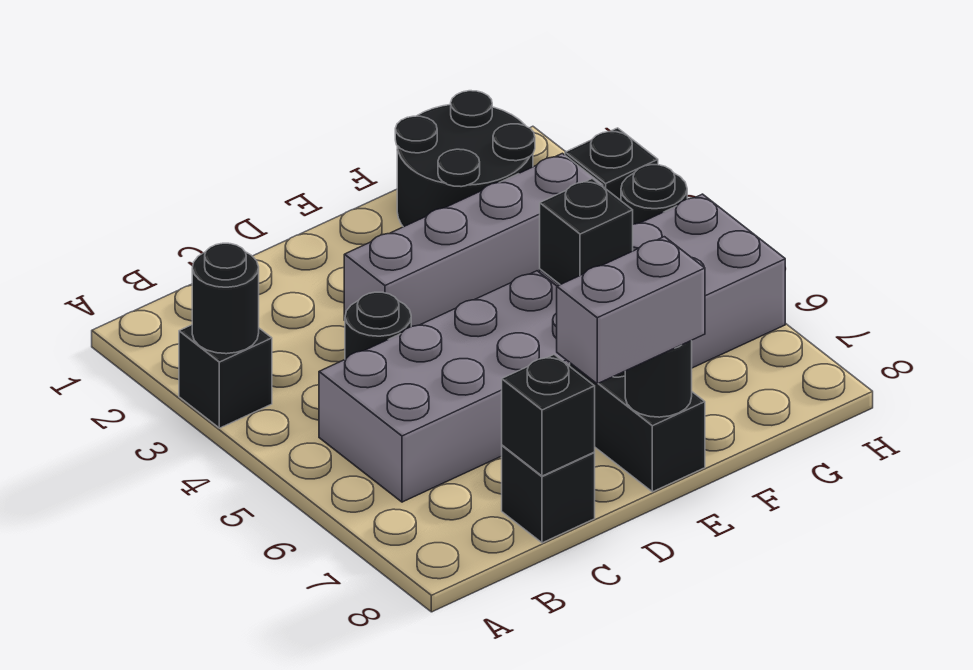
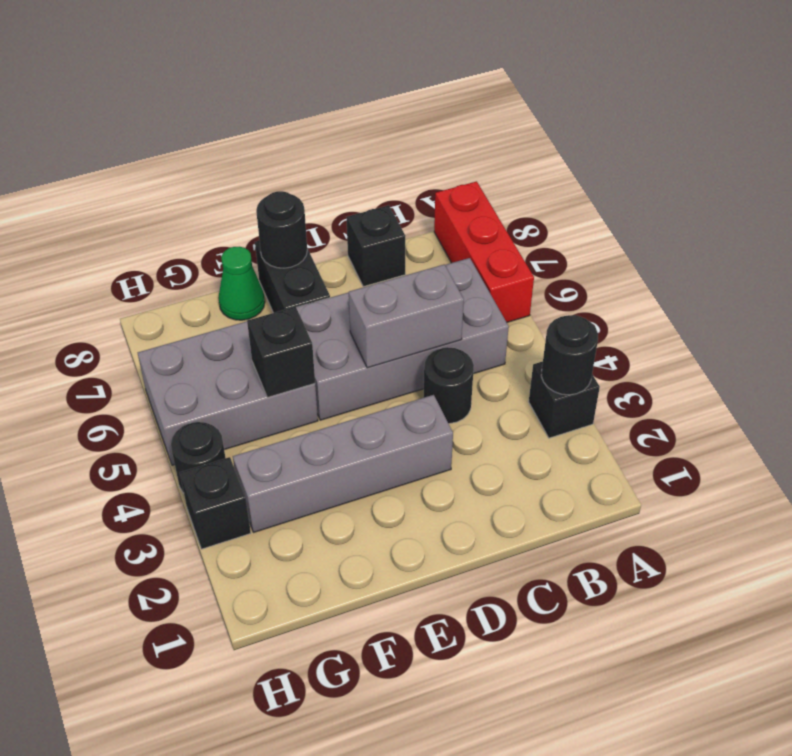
none -> red 1x3 brick [434,181,534,322]
black 1x1 brick [502,355,595,476] -> none
grey 1x2 brick [557,237,705,384] -> grey 1x2 brick moved to [349,264,464,368]
black 2x2 round brick [395,91,535,227] -> none
none -> green 1x1 cone [218,247,265,320]

